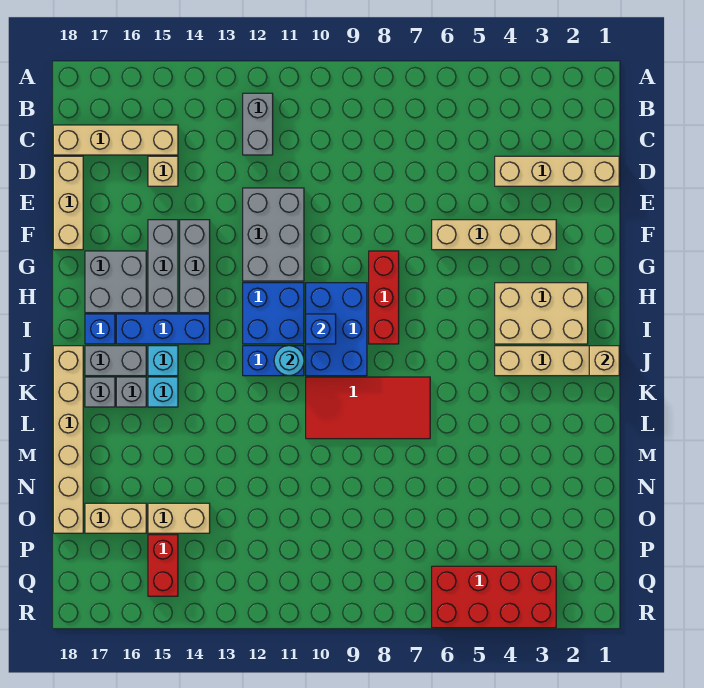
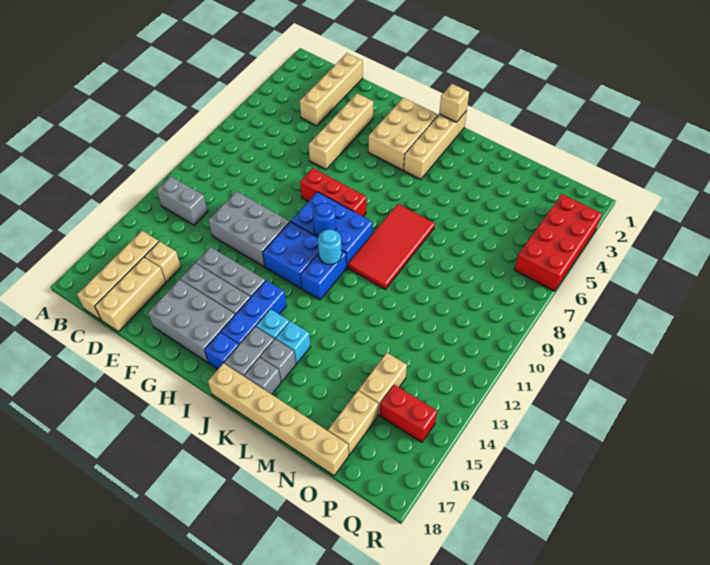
tan 1x3 brick [53,156,83,250] -> tan 1x3 brick turned to [95,257,166,332]
grey 2x2 brick [85,251,146,313] -> grey 2x3 brick [148,280,235,362]
blue 1x1 brick [306,314,336,344] -> blue 1x1 round brick [313,203,336,236]

